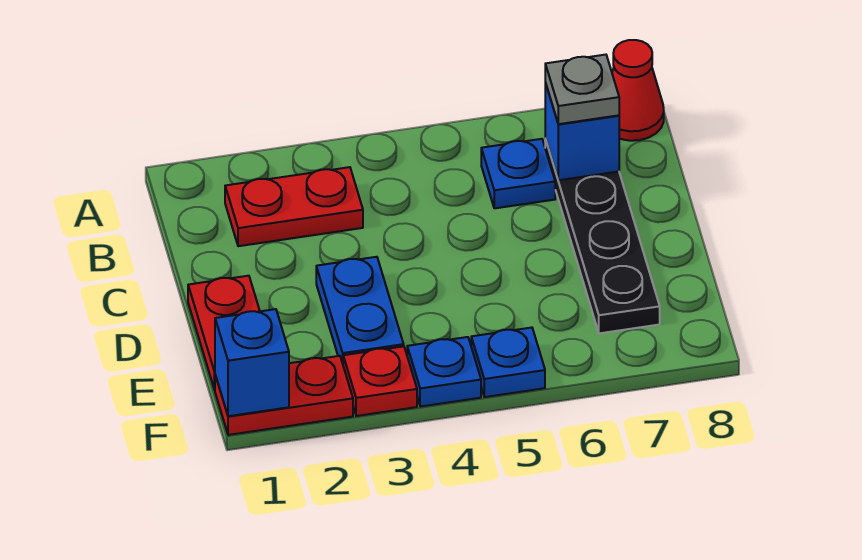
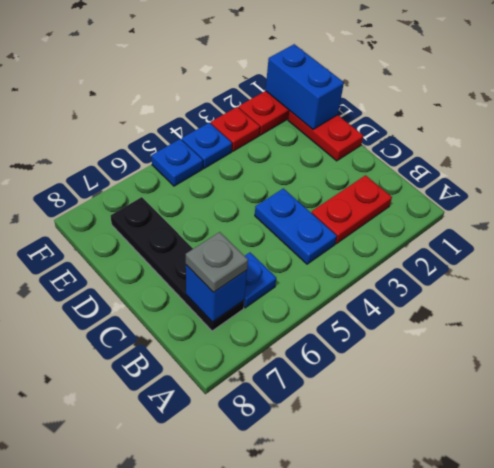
red 1x1 cone [612,40,664,141] -> none
blue 1x2 plate [316,257,404,363] -> blue 1x2 plate moved to [255,188,337,264]
blue 1x1 brick [215,309,289,416] -> blue 1x2 brick [266,44,344,129]

